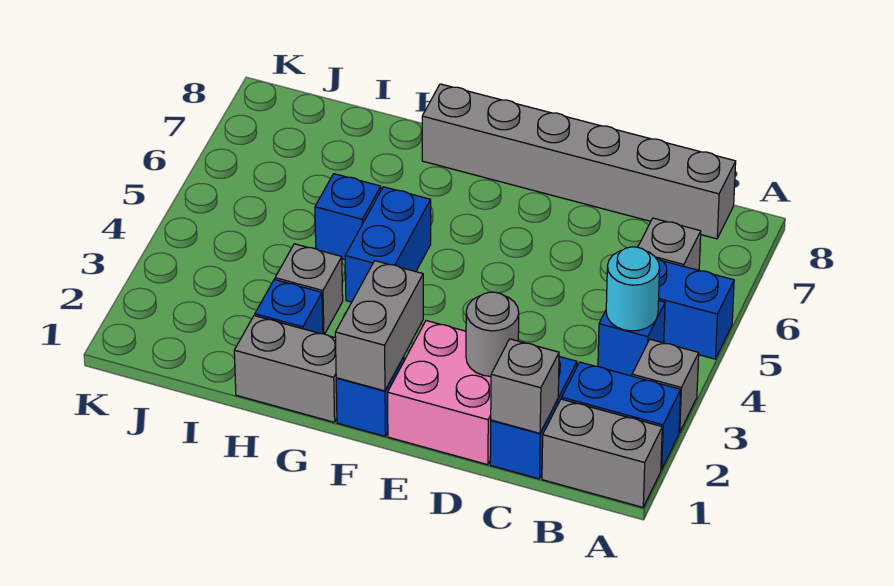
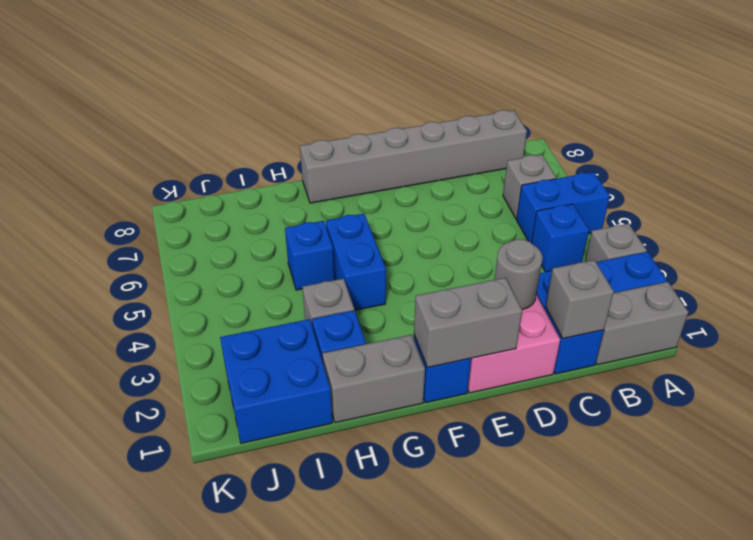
cyan 1x1 round brick [606,247,660,331] -> none
grey 1x2 brick [335,261,423,391] -> grey 1x2 brick turned to [414,278,522,367]
none -> blue 2x2 brick [220,319,332,443]

